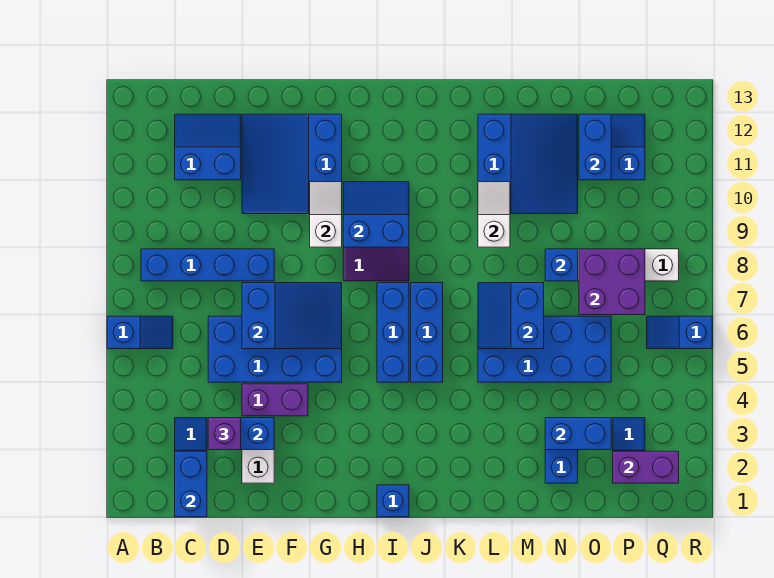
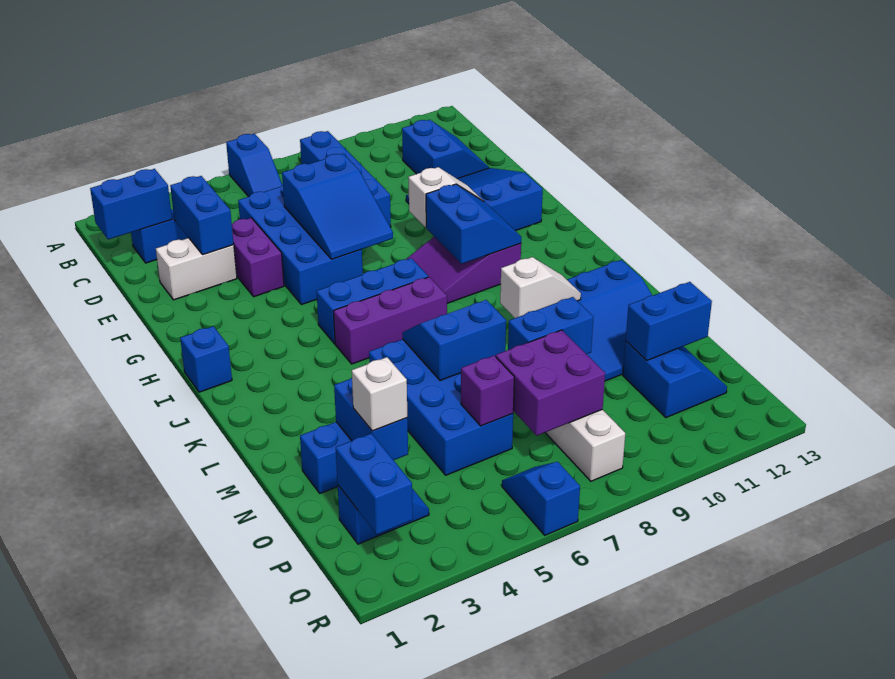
purple 1x1 brick [208,418,241,450] -> purple 1x1 brick moved to [461,356,514,426]
blue 1x3 brick [411,283,443,382] -> purple 1x3 brick [334,277,447,364]
blue 1x1 brick [545,249,578,281] -> blue 1x2 brick [508,297,593,354]
none -> white 1x1 brick [352,357,407,431]
purple 1x2 brick [613,451,679,483] -> blue 1x2 brick [336,433,413,534]

